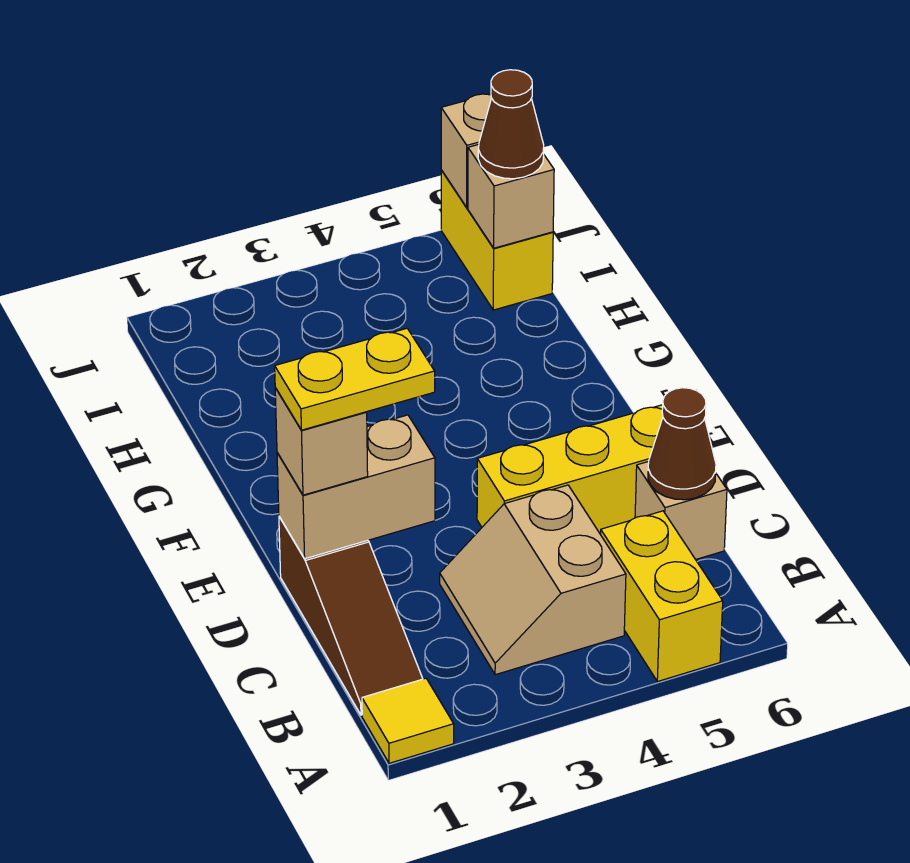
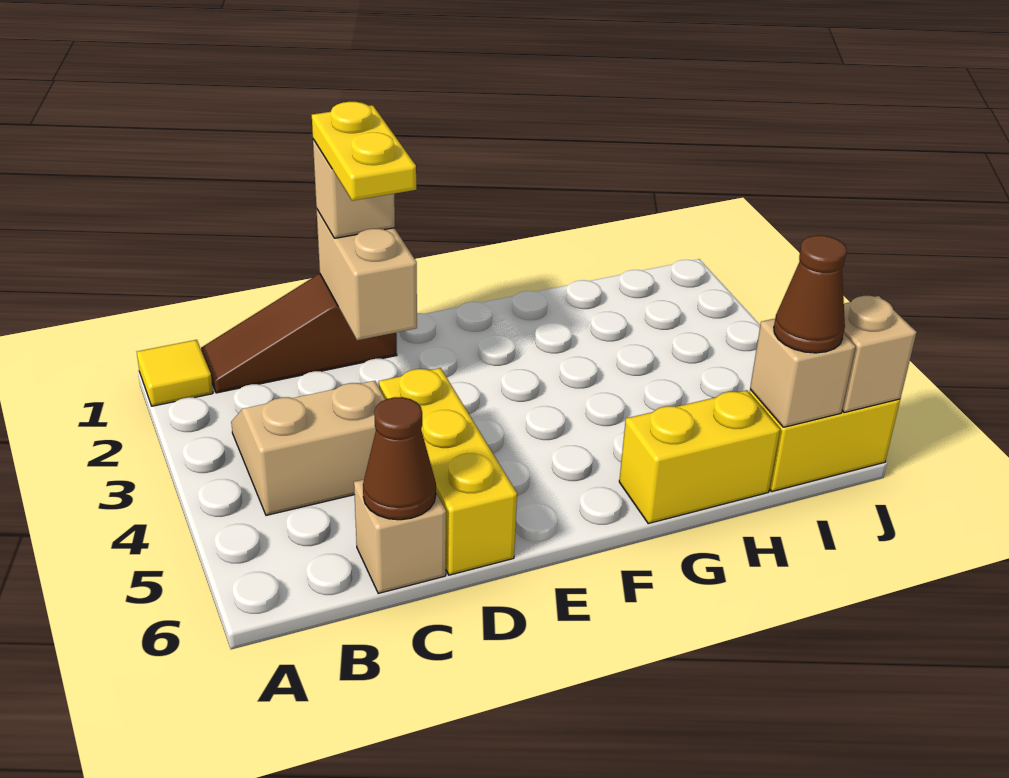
yellow 1x2 brick [600,511,723,682] -> yellow 1x2 brick moved to [619,390,780,524]

